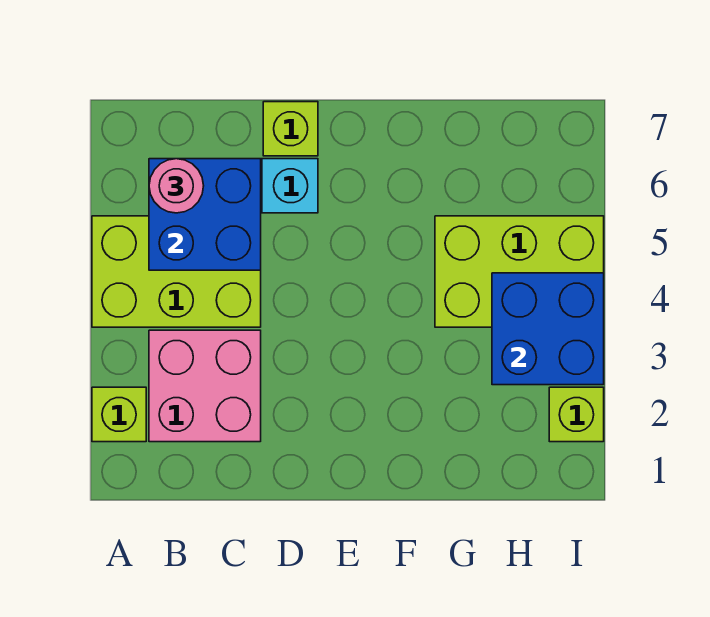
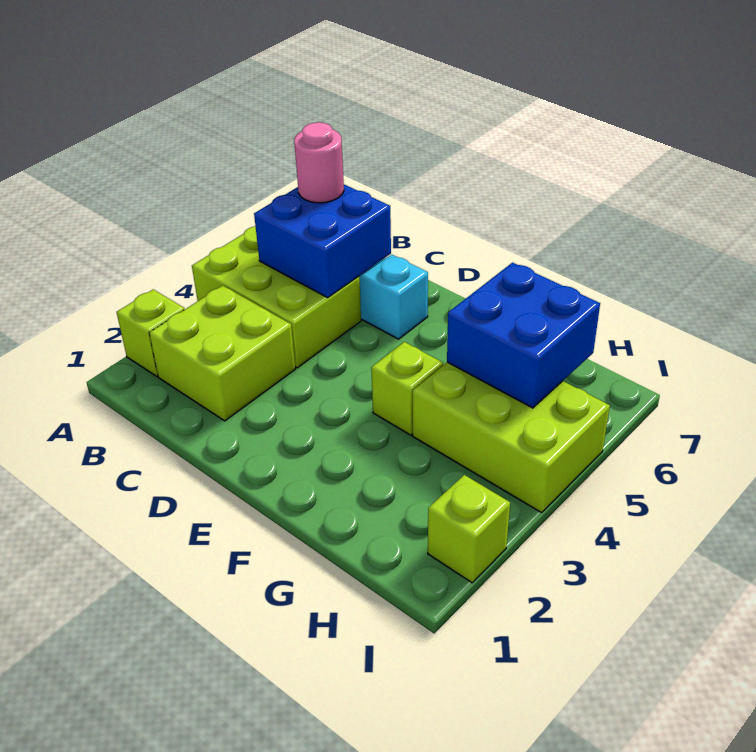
pink 2x2 brick [149,330,261,442] -> lime 2x2 brick [149,285,295,421]
lime 1x1 brick [263,102,318,156] -> lime 1x1 brick moved to [371,342,443,435]
blue 2x2 brick [492,273,604,385] -> blue 2x2 brick moved to [447,263,600,408]

